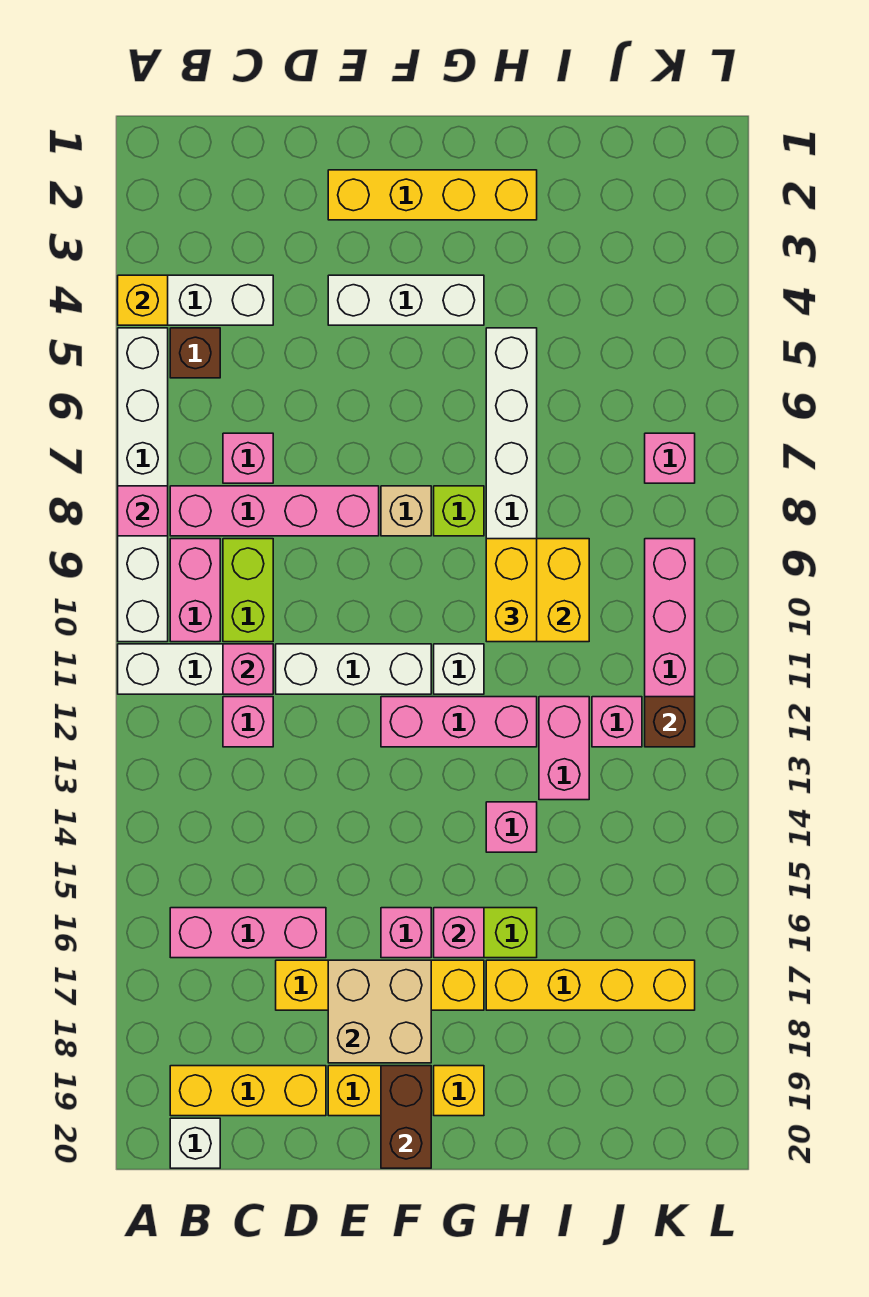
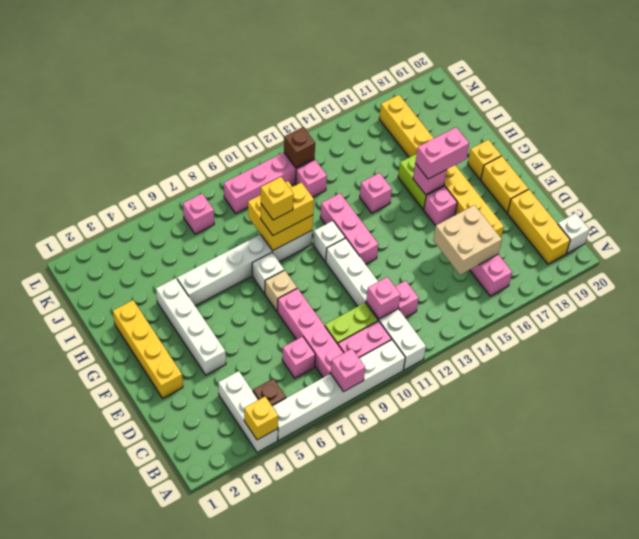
white 1x3 brick [328,275,484,325] -> white 1x4 brick [156,278,226,375]
tan 2x2 brick [328,960,431,1063] -> tan 2x2 brick moved to [433,205,502,275]
brown 1x2 brick [381,1066,431,1168] -> none
lime 1x1 brick [434,486,484,536] -> white 1x1 brick [252,253,284,294]
none -> yellow 1x1 brick [261,177,294,220]
pink 1x2 brick [539,697,589,800] -> pink 1x2 brick moved to [415,127,469,179]

